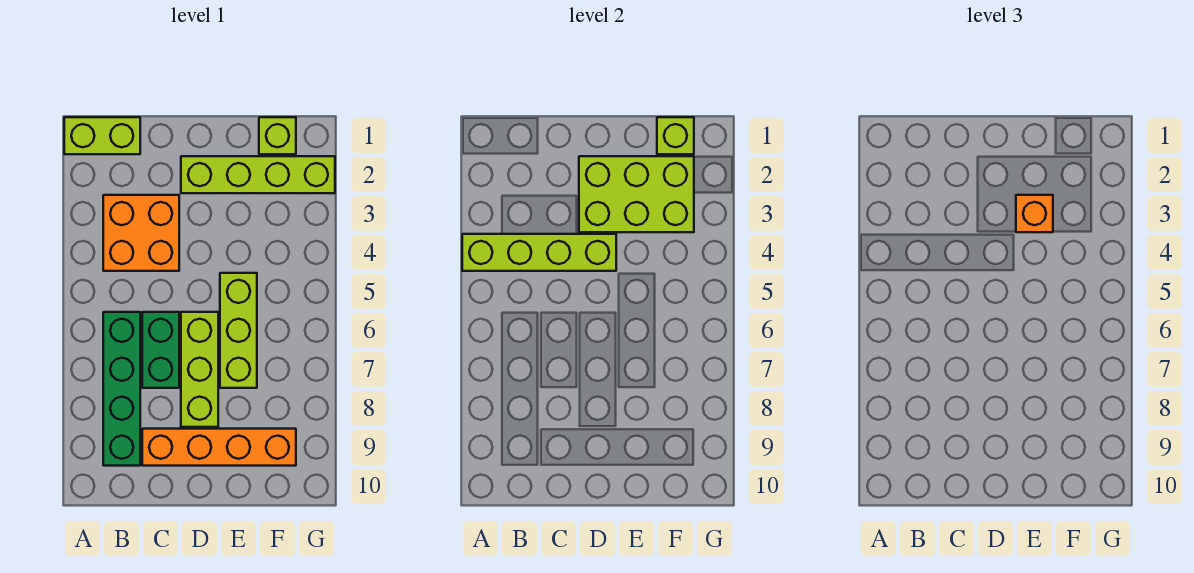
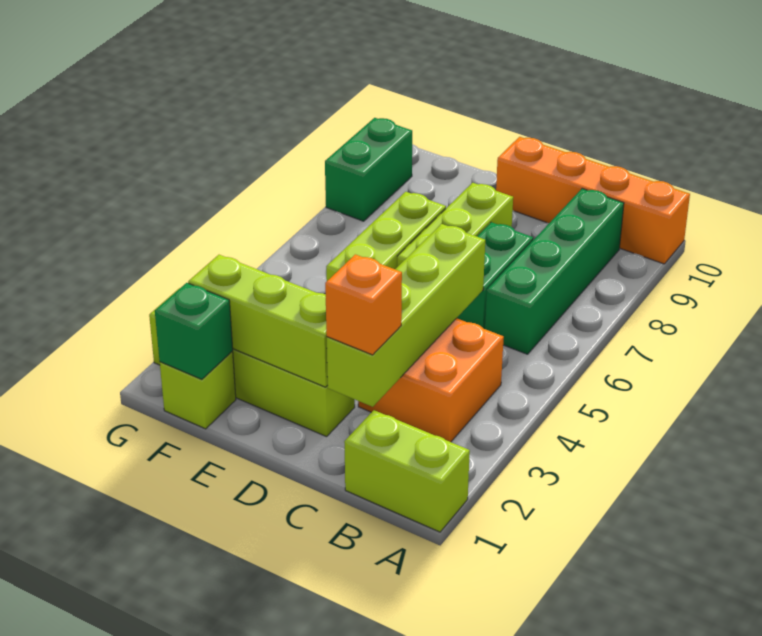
lime 1x4 brick [462,234,616,271] -> lime 1x4 brick turned to [327,224,485,407]
orange 1x4 brick [142,429,296,466] -> orange 1x4 brick moved to [496,137,690,264]
lime 2x3 brick [579,156,694,232] -> lime 1x3 brick [188,255,328,387]
orange 1x1 brick [1016,195,1053,232] -> orange 1x1 brick moved to [325,254,402,355]
lime 1x1 brick [657,117,694,154] -> green 1x1 brick [155,283,233,379]
none -> green 1x2 brick [325,118,412,221]

